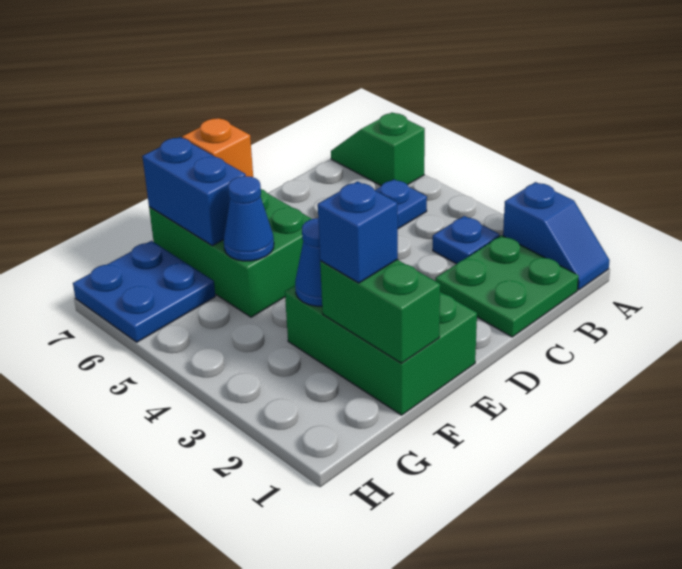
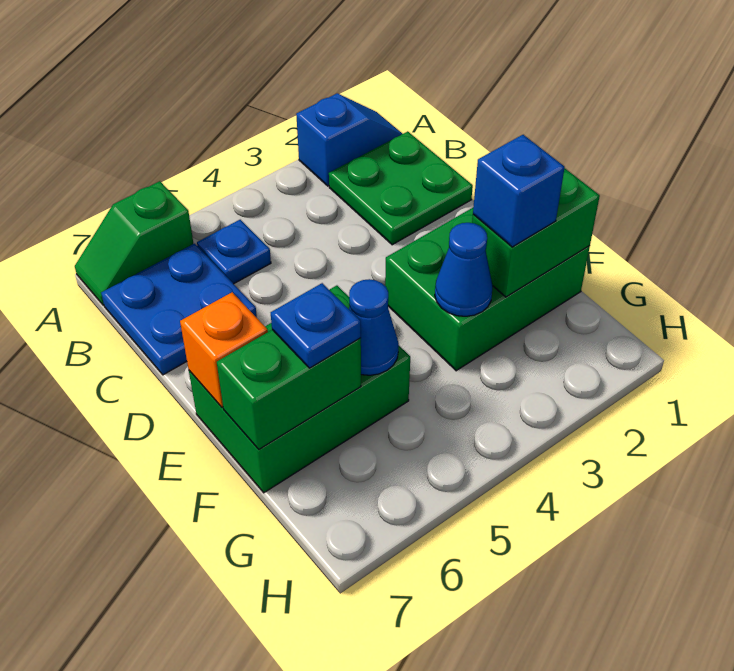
blue 1x1 plate [433,216,500,264] -> blue 1x1 plate moved to [271,283,361,368]
blue 1x2 brick [142,137,246,246] -> green 1x2 brick [217,330,361,449]
blue 2x2 plate [73,241,215,342] -> blue 2x2 plate moved to [101,244,257,375]

